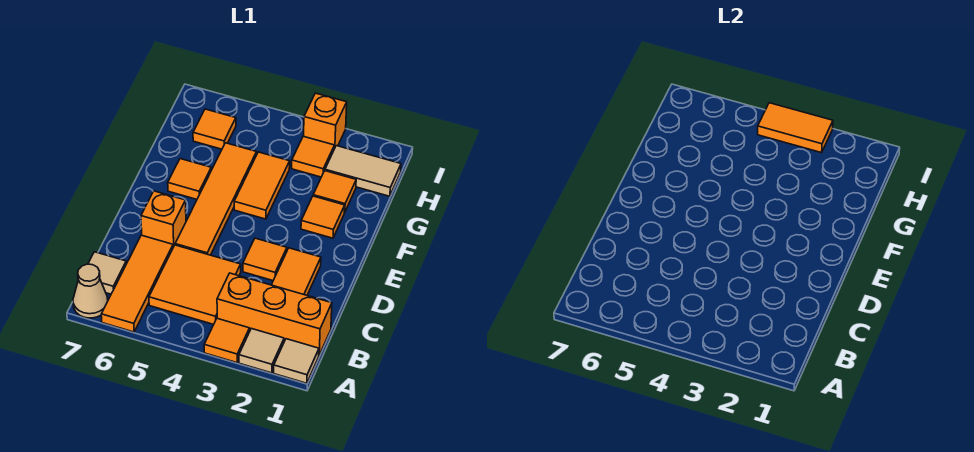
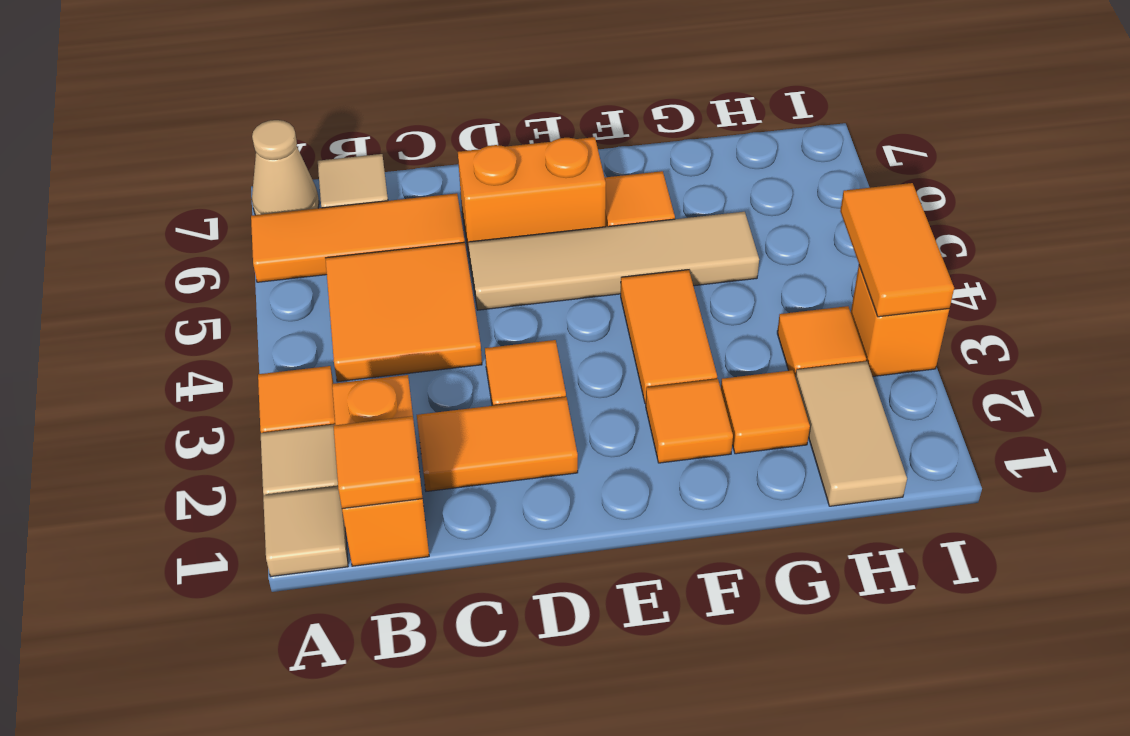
orange 1x3 brick [217,273,332,355] -> orange 1x2 brick [332,375,429,566]
orange 1x4 tile [175,143,257,255] -> tan 1x4 tile [468,212,759,310]
orange 1x1 brick [141,191,186,247] -> orange 1x2 brick [458,137,606,254]
orange 1x2 tile [234,152,290,219] -> orange 1x2 tile turned to [621,270,717,404]
orange 1x1 tile [193,109,236,149] -> orange 1x1 tile moved to [334,416,423,509]

